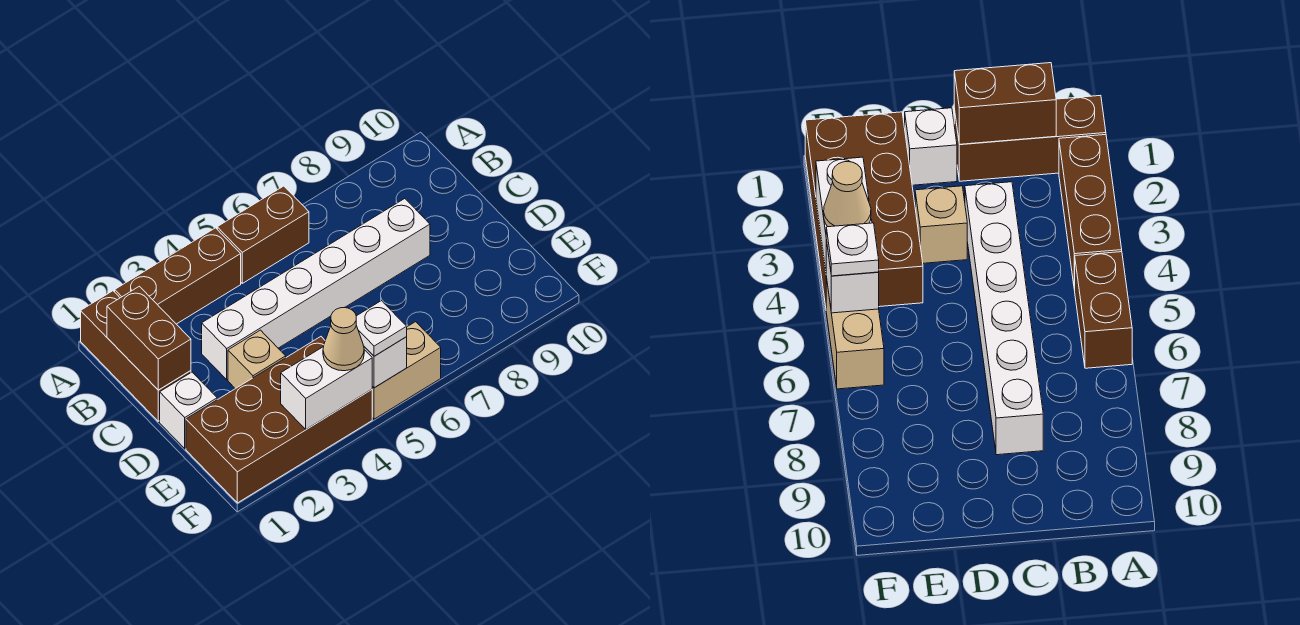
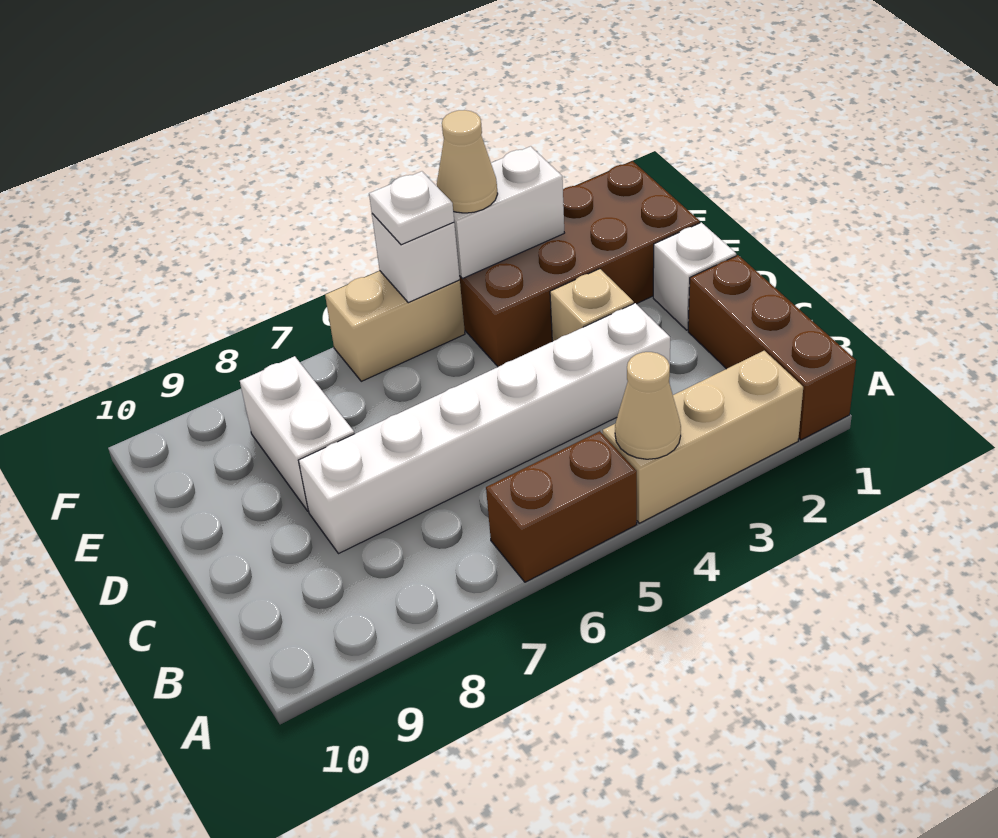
brown 1x3 brick [115,228,241,324] -> tan 1x3 brick [603,351,803,523]
none -> tan 1x1 cone [615,352,681,459]
brown 1x2 brick [107,286,191,390] -> none
none -> white 1x2 brick [240,356,354,511]

